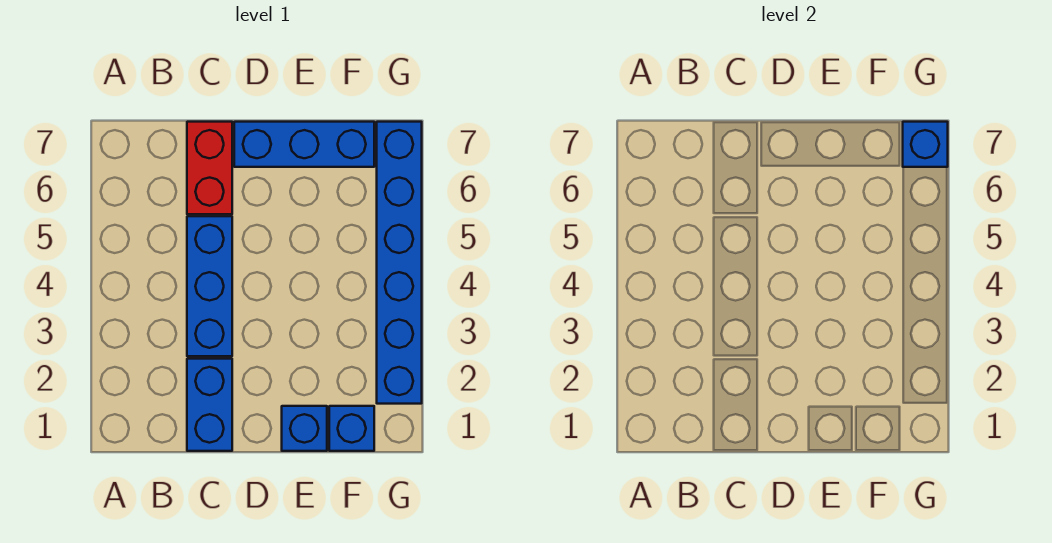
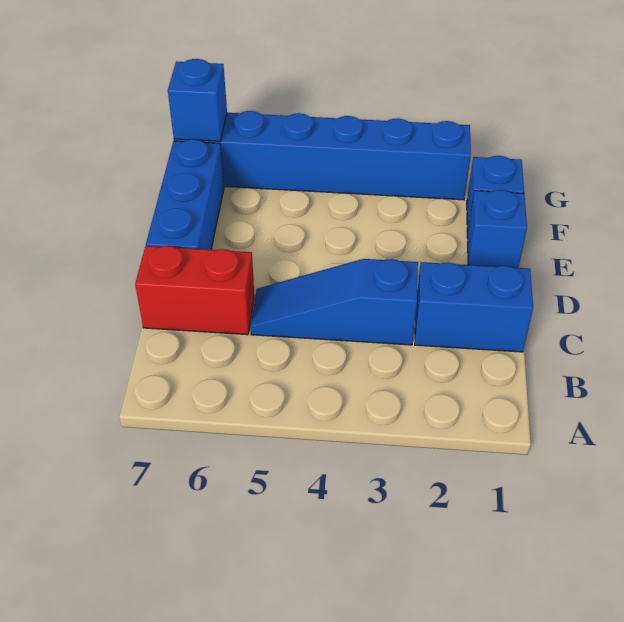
blue 1x3 brick [187,216,232,356] -> blue 1x3 slope [250,259,418,345]

